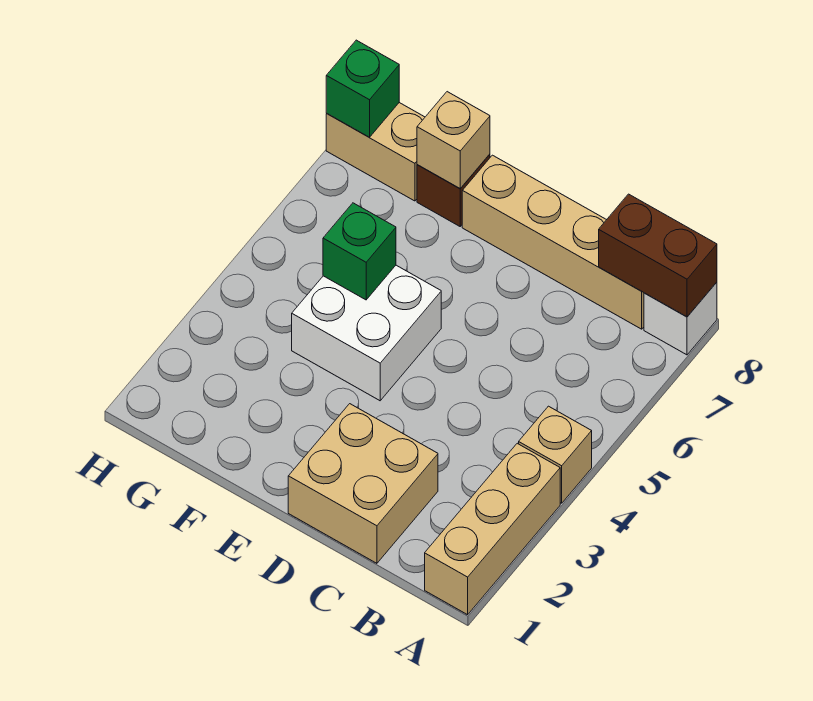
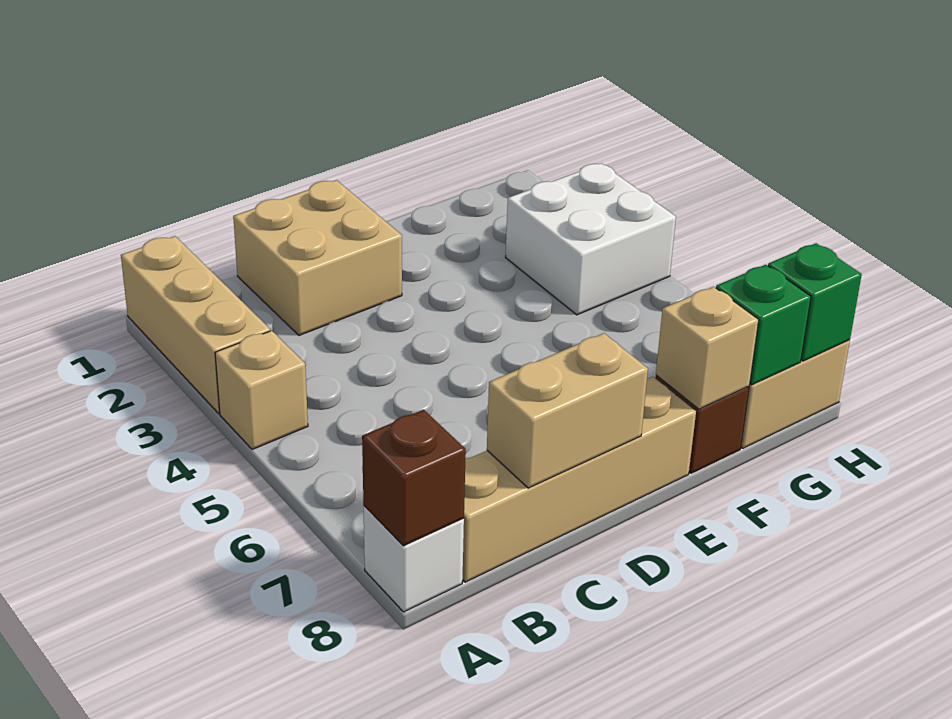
brown 1x2 brick [599,194,717,317] -> brown 1x1 brick [362,410,466,546]
none -> tan 1x2 brick [487,333,648,488]
white 2x2 brick [292,265,441,401] -> white 2x2 brick moved to [506,163,676,315]
green 1x1 brick [323,203,396,300] -> green 1x1 brick moved to [716,265,811,385]

